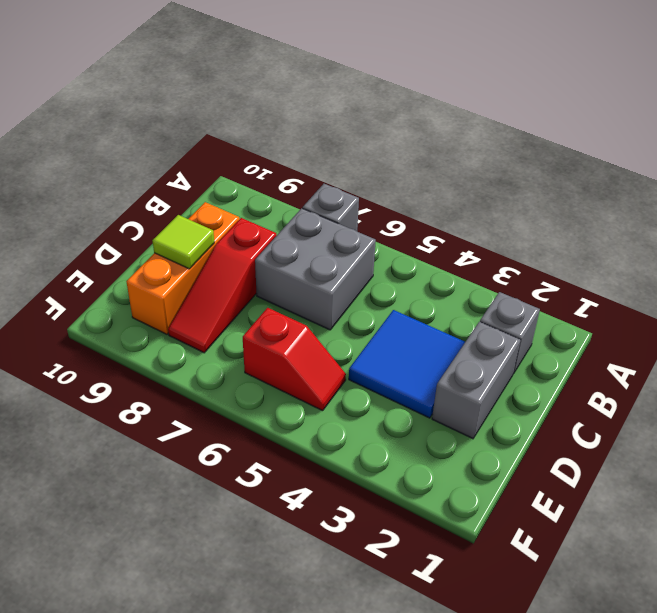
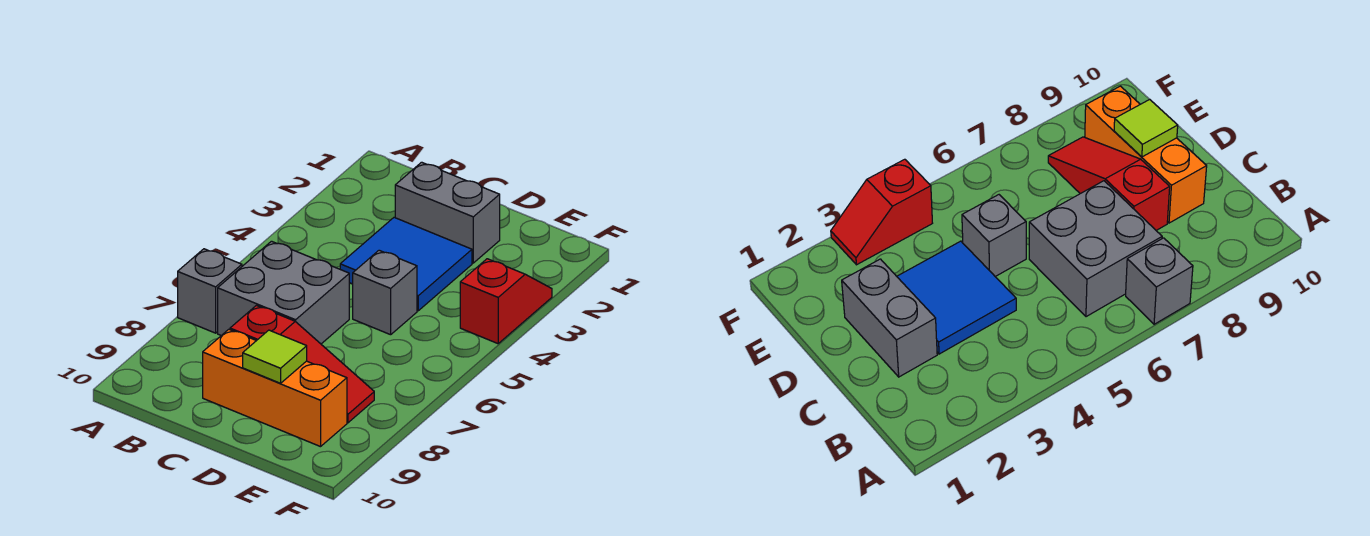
grey 1x1 brick [480,292,540,374] -> grey 1x1 brick moved to [353,250,417,335]
red 1x2 slope [243,308,346,411] -> red 1x2 slope moved to [460,259,552,344]

